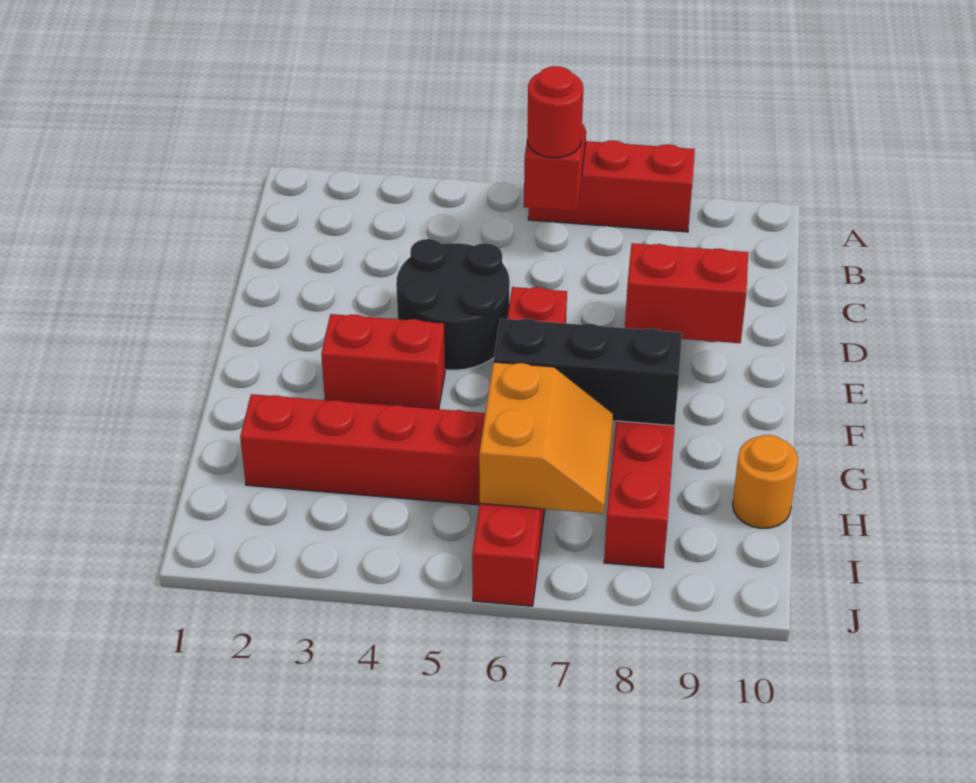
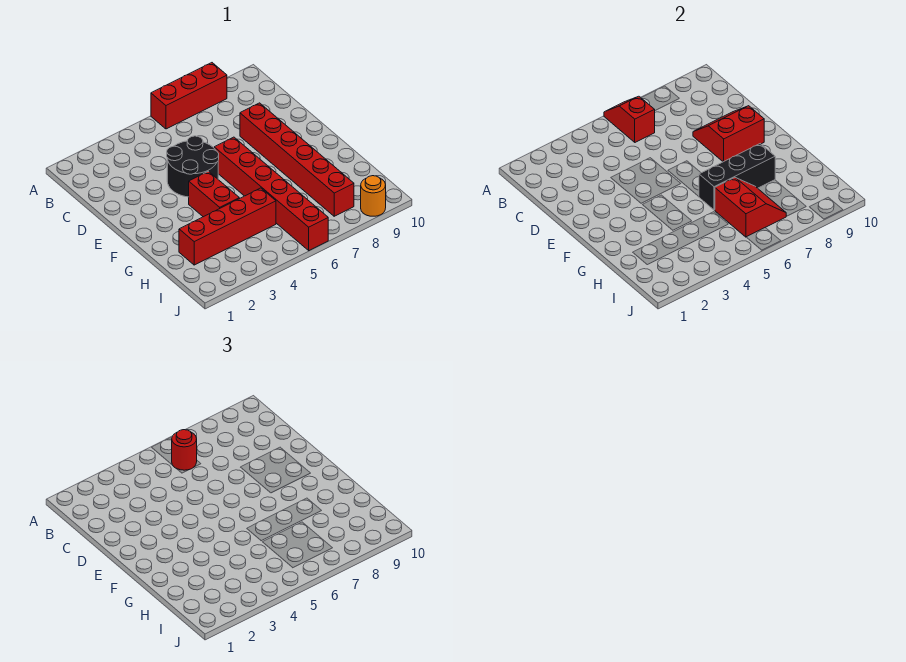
red 1x2 brick [321,314,445,409] -> red 1x2 brick turned to [189,171,239,217]
orange 2x2 slope [479,362,613,514] -> red 2x2 slope [715,178,786,237]
orange 1x1 round brick [733,435,798,528] -> orange 1x1 round brick moved to [361,176,386,216]

